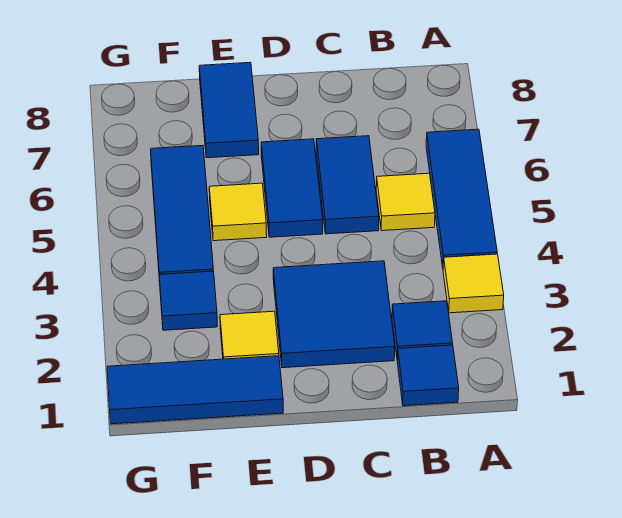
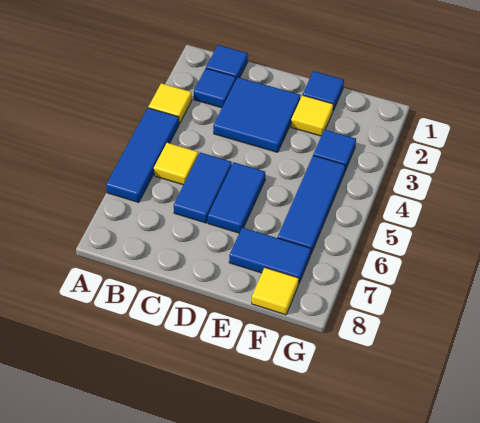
blue 1x3 tile [107,356,283,424] -> blue 1x1 tile [303,71,344,110]
yellow 1x1 tile [209,183,267,241] -> yellow 1x1 tile moved to [252,268,299,315]
blue 1x2 tile [199,62,259,158] -> blue 1x2 tile turned to [229,227,311,284]

